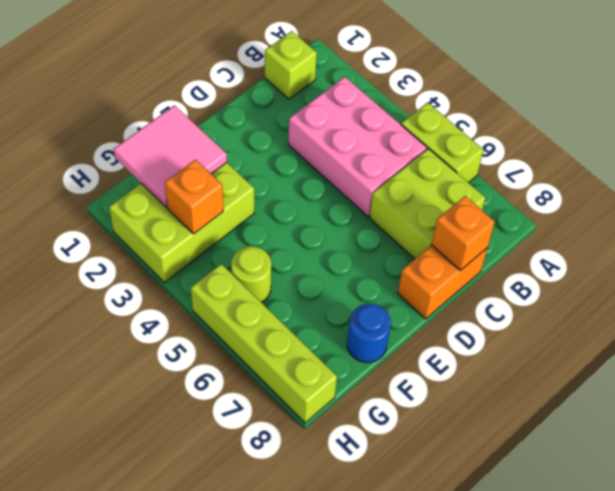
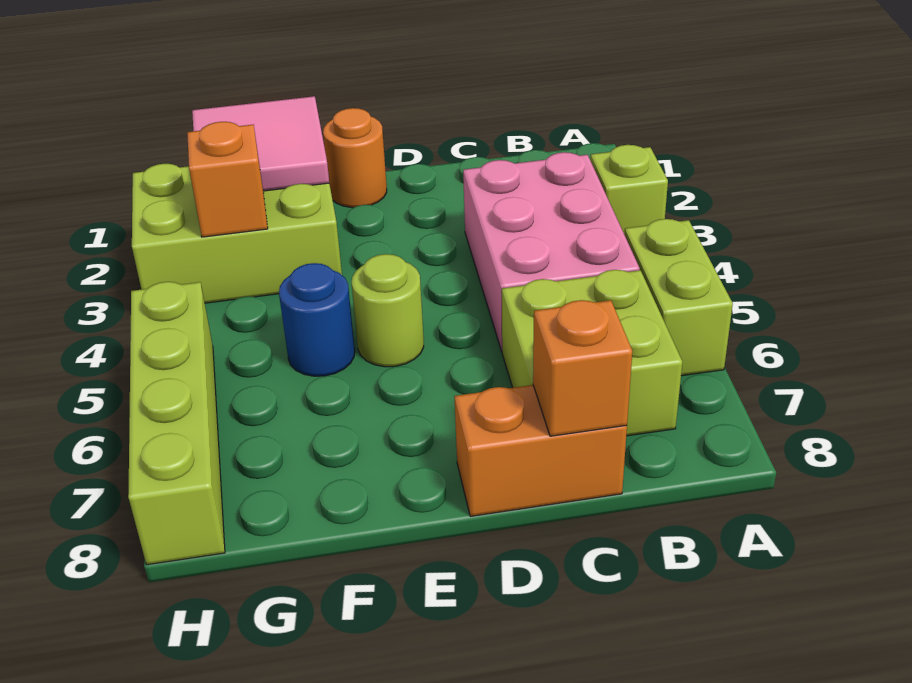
lime 1x1 brick [265,31,317,99] -> lime 1x1 brick moved to [590,145,668,234]
none -> orange 1x1 round brick [323,108,387,208]
blue 1x1 round brick [347,304,391,362] -> blue 1x1 round brick moved to [279,263,355,376]
lime 1x1 round brick [231,246,271,302] -> lime 1x1 round brick moved to [352,254,424,367]

